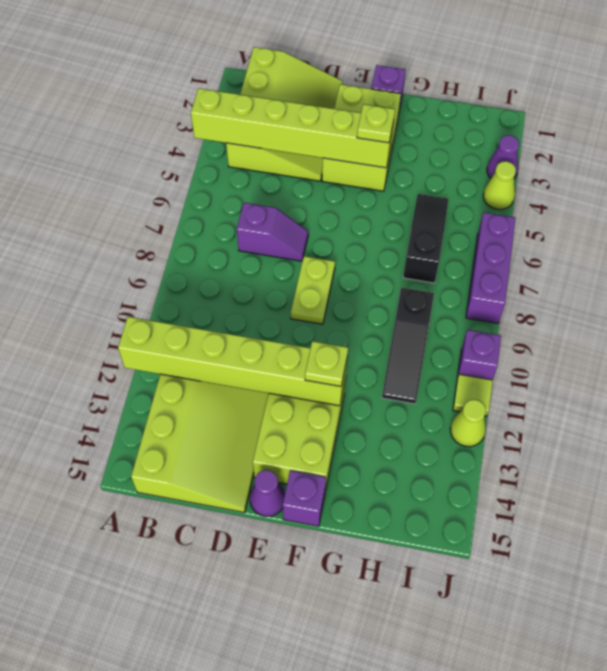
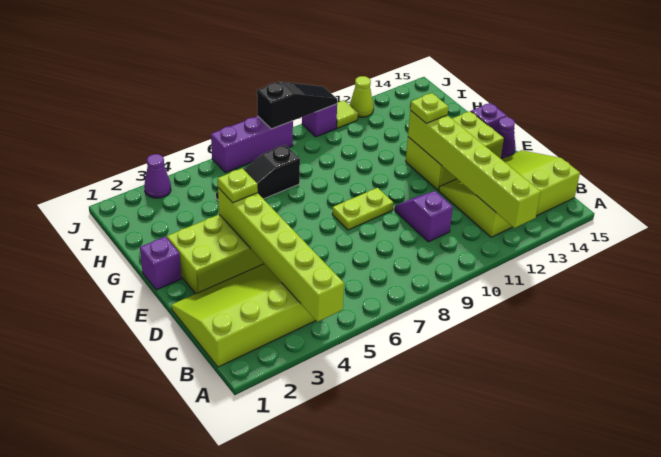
purple 1x2 slope [237,203,308,261] -> purple 1x2 slope moved to [395,191,453,242]
black 1x3 slope [382,287,434,404] -> black 1x3 slope moved to [257,82,337,129]
lime 1x1 cone [483,161,516,209] -> none

